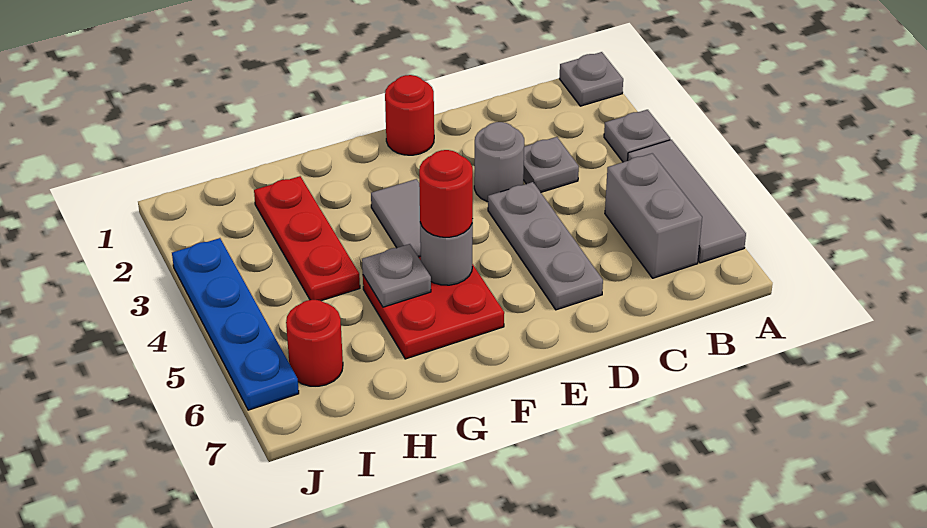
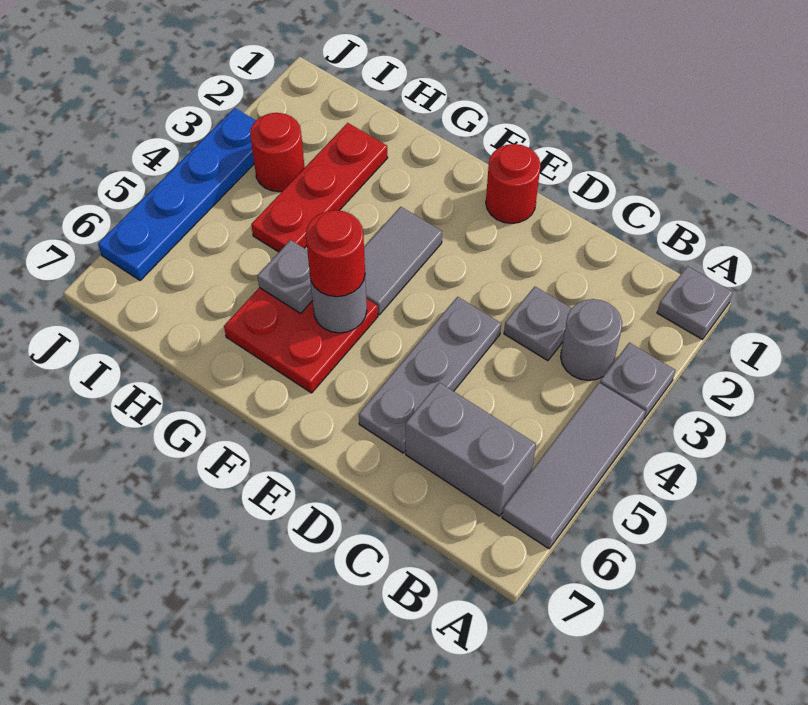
grey 1x2 brick [605,153,702,278] -> grey 1x2 brick turned to [406,383,536,516]
grey 1x1 round brick [474,122,524,202] -> grey 1x1 round brick moved to [561,299,622,380]
red 1x1 round brick [286,300,343,386] -> red 1x1 round brick moved to [250,113,305,192]

